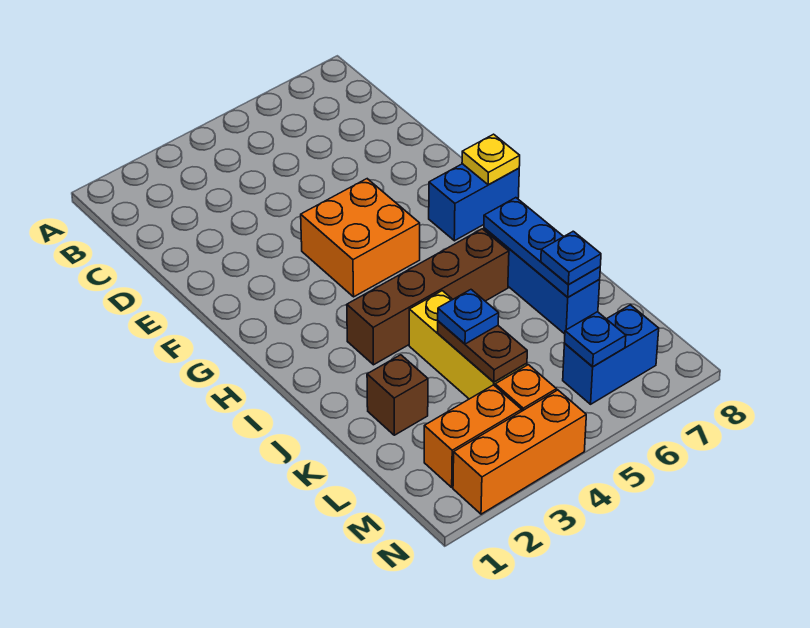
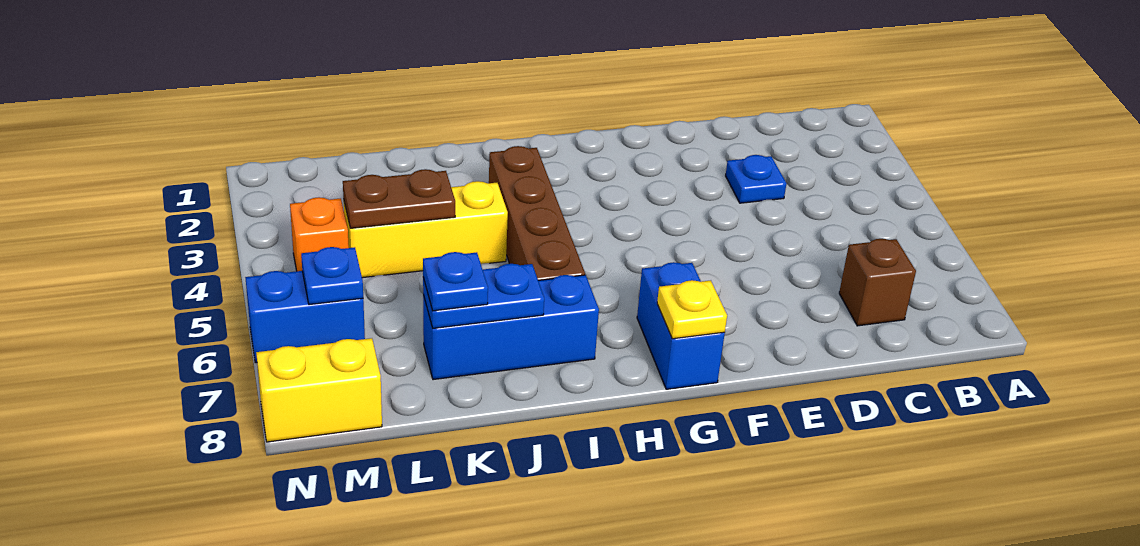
orange 2x2 brick [301,179,420,297] -> none
blue 1x3 plate [484,198,600,297] -> blue 1x2 plate [423,264,544,328]
brown 1x1 brick [367,355,428,435] -> brown 1x1 brick moved to [839,239,916,326]
blue 1x1 plate [438,290,499,344] -> blue 1x1 plate moved to [726,155,787,203]
orange 1x2 brick [424,385,522,487] -> none
blue 1x2 brick [563,305,659,404] -> blue 1x2 brick turned to [245,271,365,363]
none -> yellow 1x2 brick [256,338,382,442]
orange 1x3 brick [453,390,586,514] -> none

